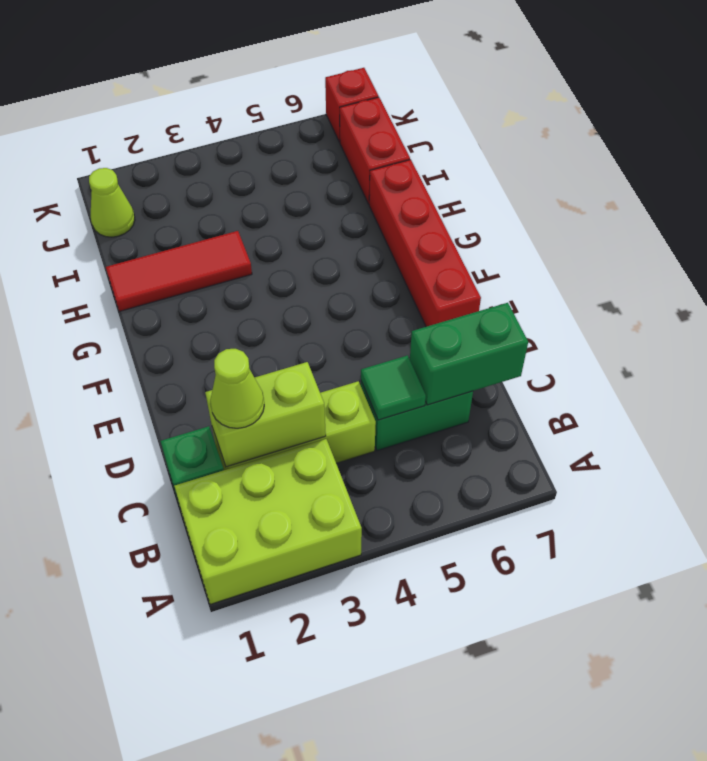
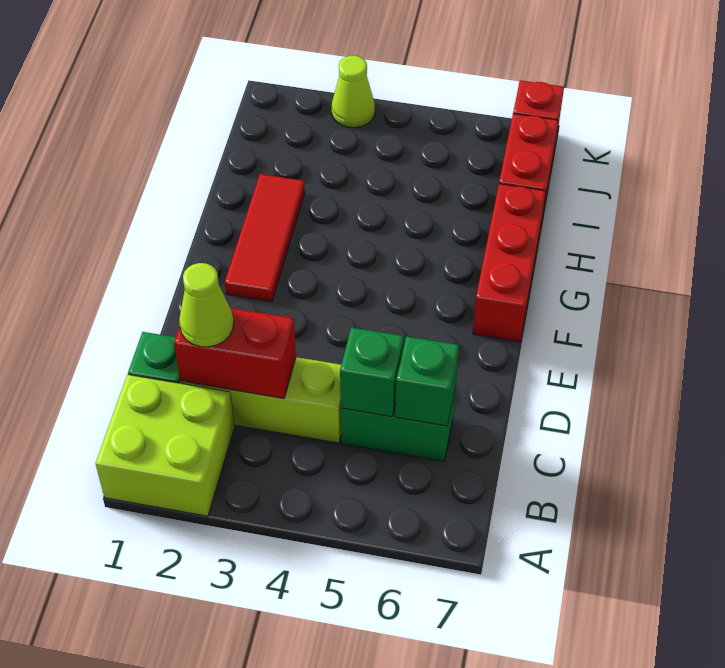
lime 2x3 brick [174,439,362,605] -> lime 2x2 brick [96,375,235,516]
lime 1x2 brick [205,362,326,467] -> red 1x2 brick [174,308,296,398]
green 1x1 tile [361,355,426,420] -> green 1x1 brick [340,328,404,417]
green 1x2 brick [410,303,528,405] -> green 1x1 brick [395,336,459,426]
red 1x4 brick [369,160,481,327] -> red 1x3 brick [473,184,546,342]
red 1x3 tile [106,231,252,312] -> red 1x3 tile turned to [225,174,305,302]
lime 1x1 cone [89,168,135,237] -> lime 1x1 cone moved to [332,56,375,128]

